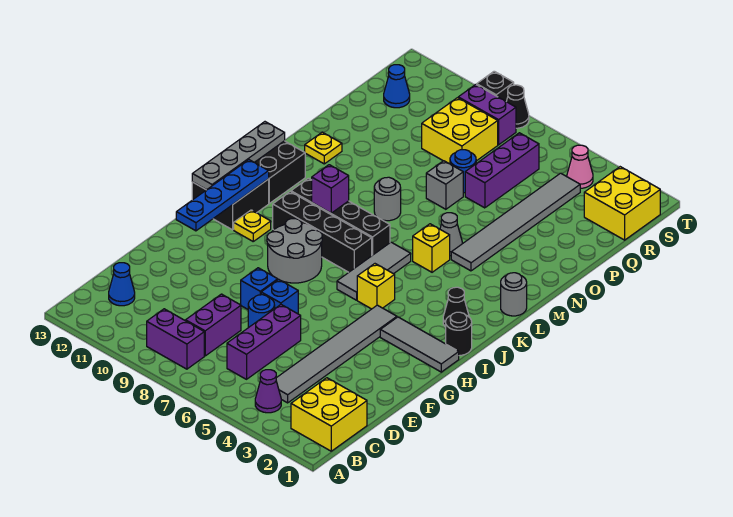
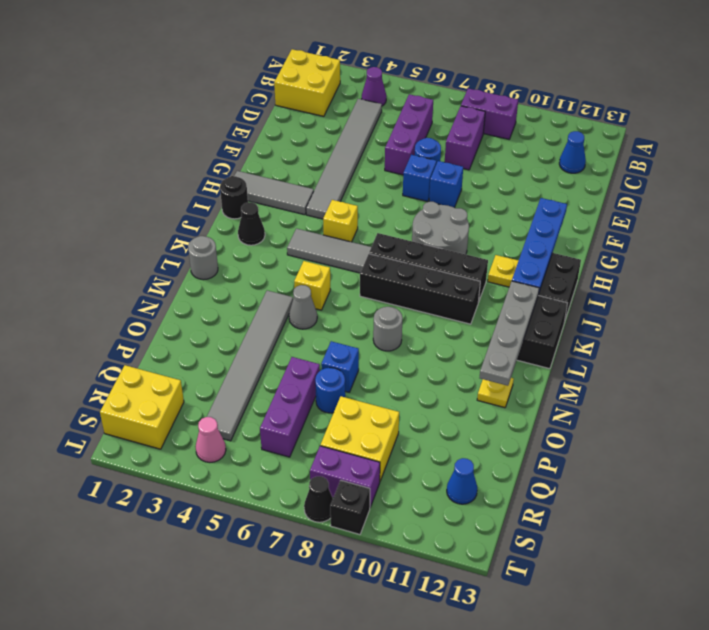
grey 1x3 tile [337,242,411,300] -> grey 1x3 tile turned to [287,229,371,273]
grey 1x4 plate [192,122,285,190] -> grey 1x4 plate moved to [480,281,539,386]
purple 1x1 brick [312,165,349,213] -> none
grey 1x1 brick [426,161,463,209] -> blue 1x1 brick [321,341,359,392]

